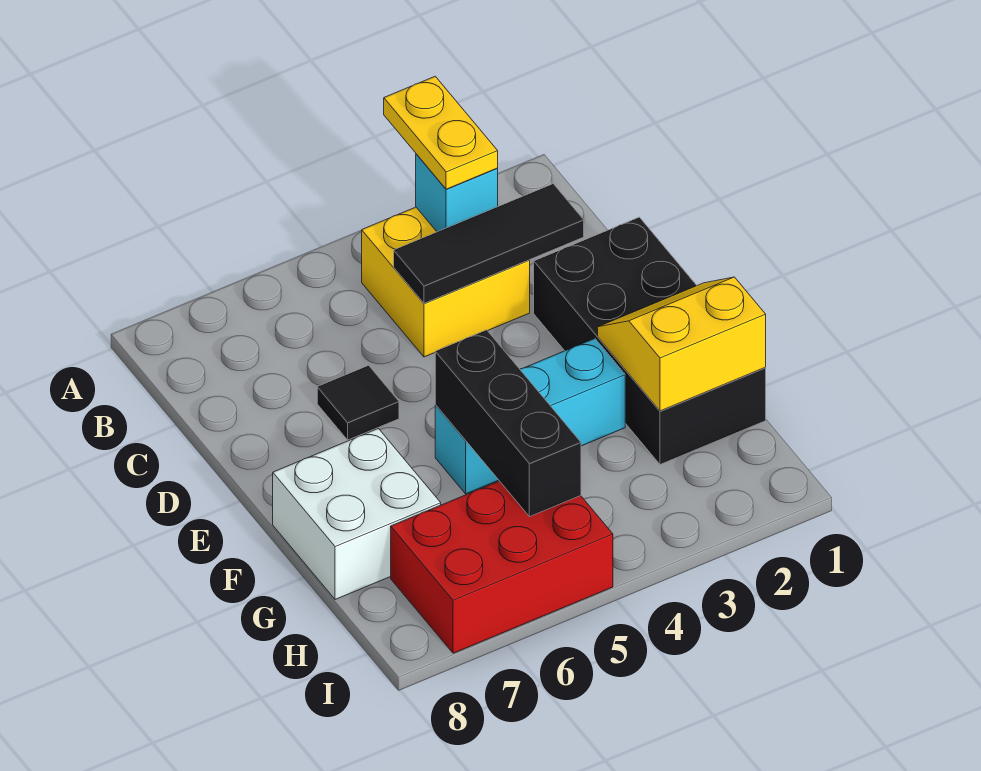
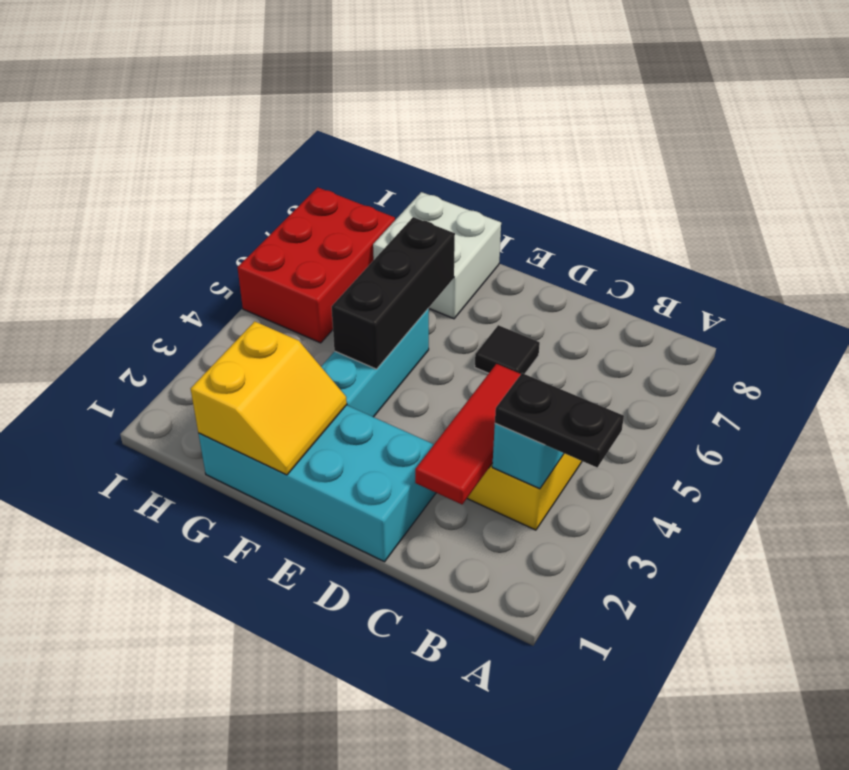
yellow 1x2 plate [384,76,498,189] -> black 1x2 plate [495,373,624,467]
black 1x3 tile [394,184,584,303] -> red 1x3 tile [415,364,521,504]
black 2x4 brick [534,217,766,465] -> cyan 2x4 brick [198,405,436,562]
black 1x3 brick [435,330,581,517] -> black 1x3 brick turned to [332,217,455,369]

